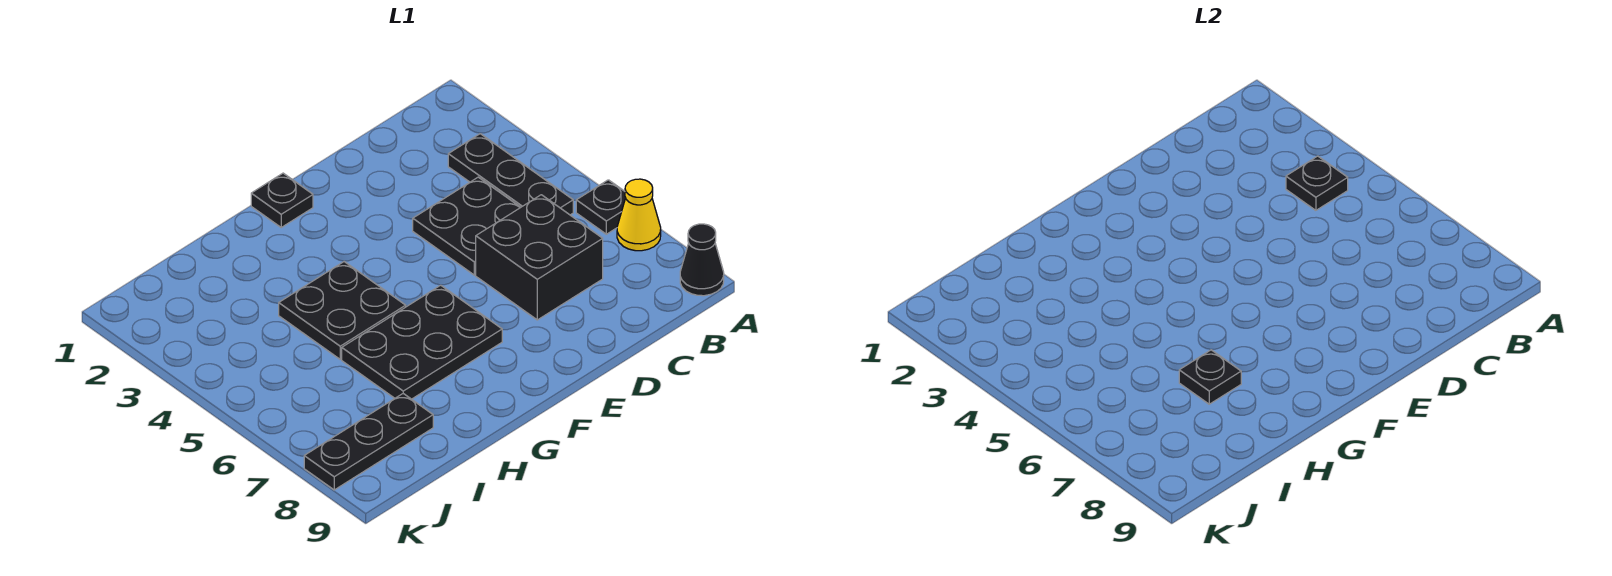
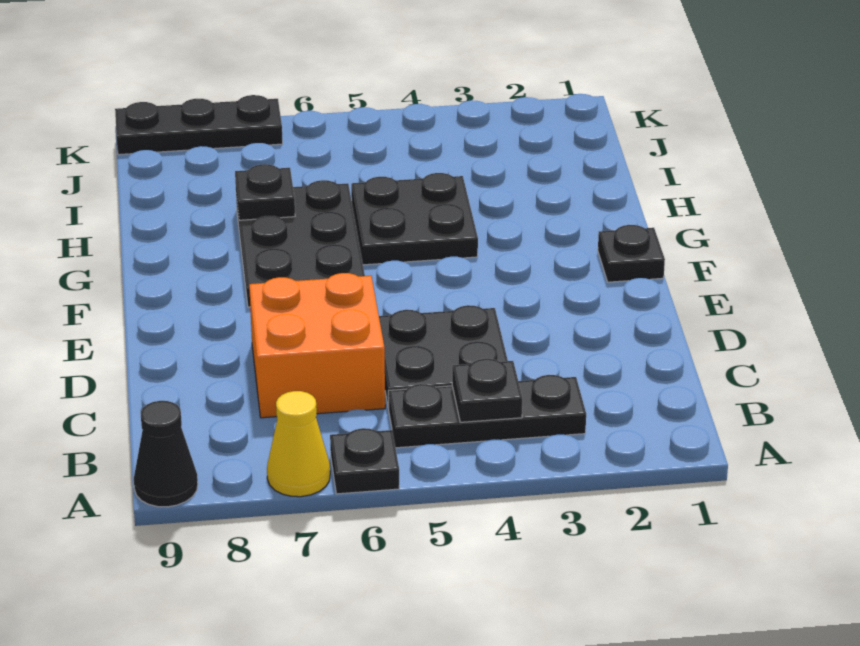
black 2x2 brick [476,195,603,320] -> orange 2x2 brick [249,273,385,418]
black 1x3 plate [304,394,433,490] -> black 1x3 plate turned to [115,95,283,155]

